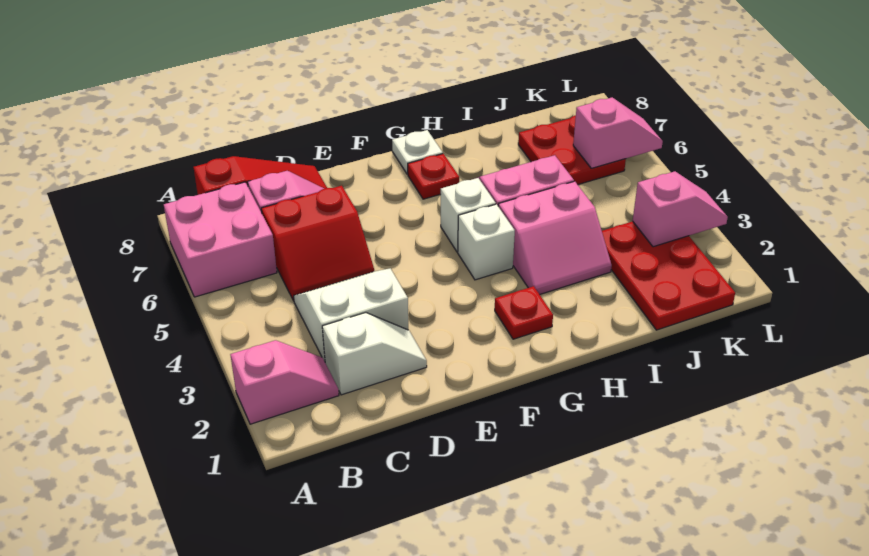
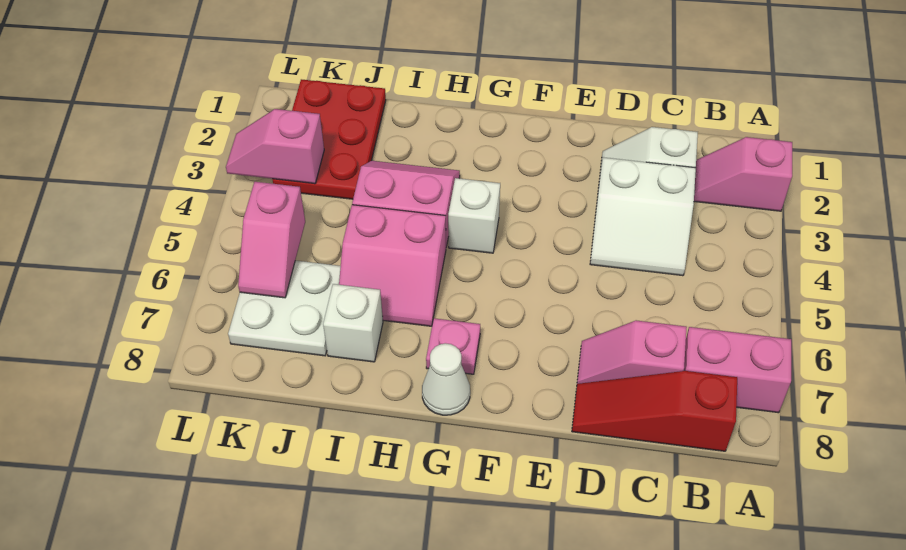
pink 2x2 brick [164,182,277,297] -> pink 1x2 brick [684,327,791,413]
red 2x2 slope [261,186,374,301] -> none
red 1x1 plate [495,286,553,339] -> none
white 1x1 brick [441,178,496,252] -> white 1x1 brick moved to [323,284,383,362]
red 1x1 plate [408,154,459,199] -> pink 1x1 plate [426,318,480,374]
white 1x1 plate [392,130,443,174] -> white 1x1 cone [422,343,470,415]
red 2x2 plate [518,115,626,185] -> white 2x2 plate [228,260,341,356]
pink 1x2 slope [573,97,663,168] -> pink 1x2 slope turned to [238,182,305,298]

